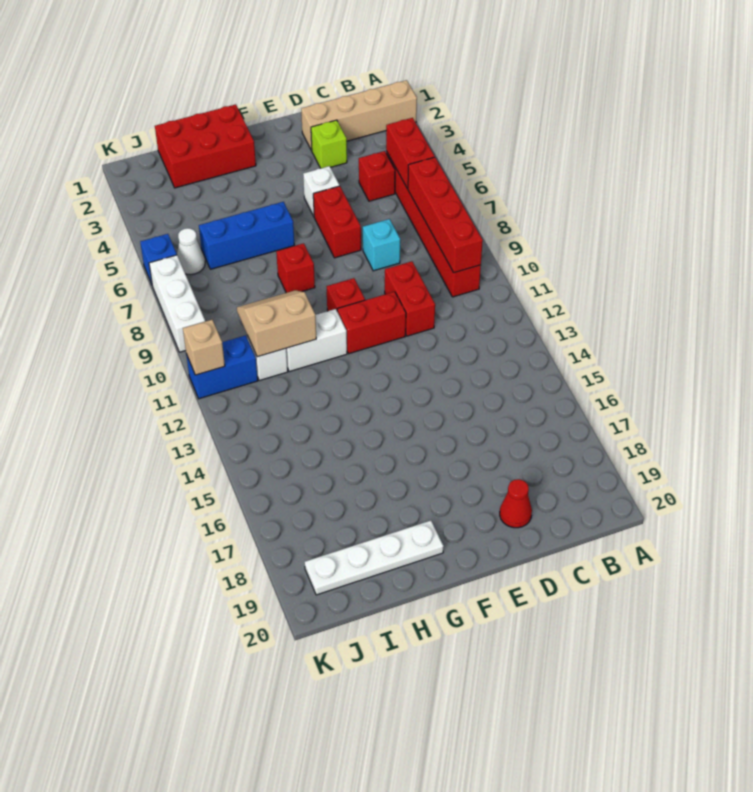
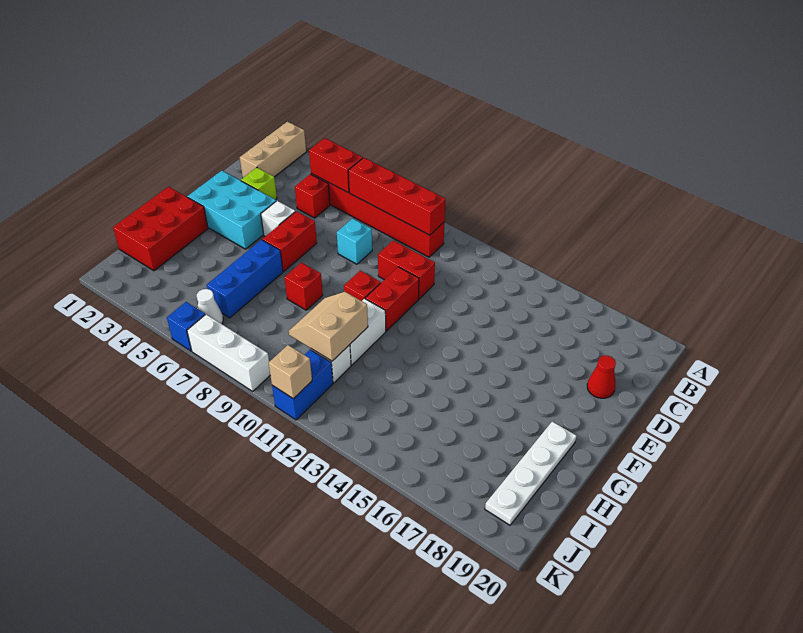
tan 1x4 brick [301,80,417,151] -> tan 1x3 brick [240,122,306,178]
none -> cyan 2x3 brick [187,171,276,249]
red 1x2 brick [313,186,361,258] -> red 1x2 brick turned to [262,211,317,271]

